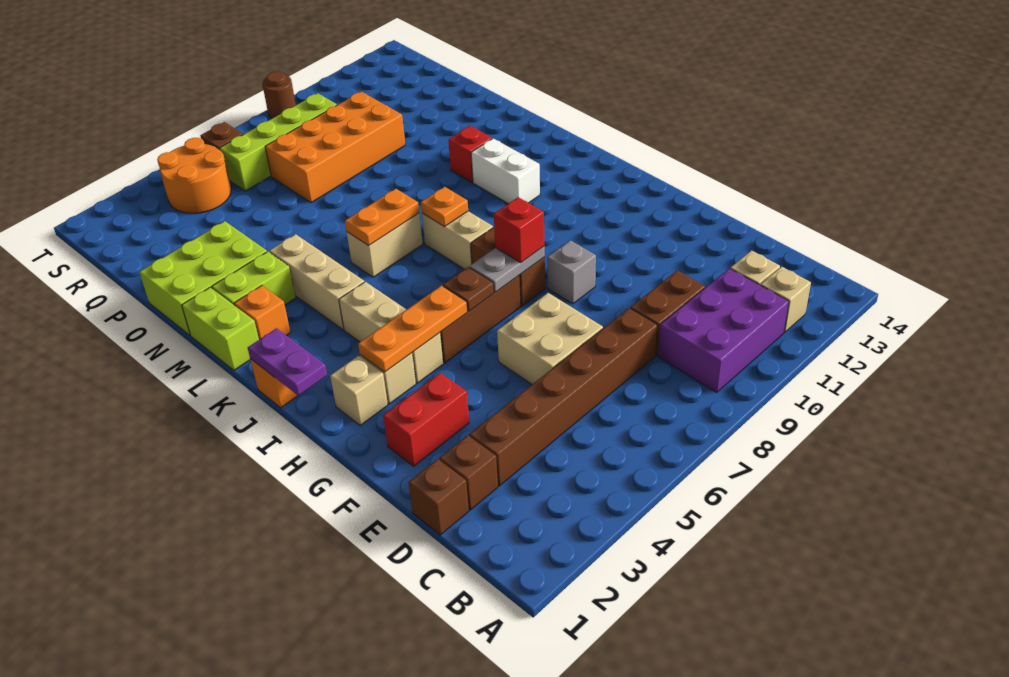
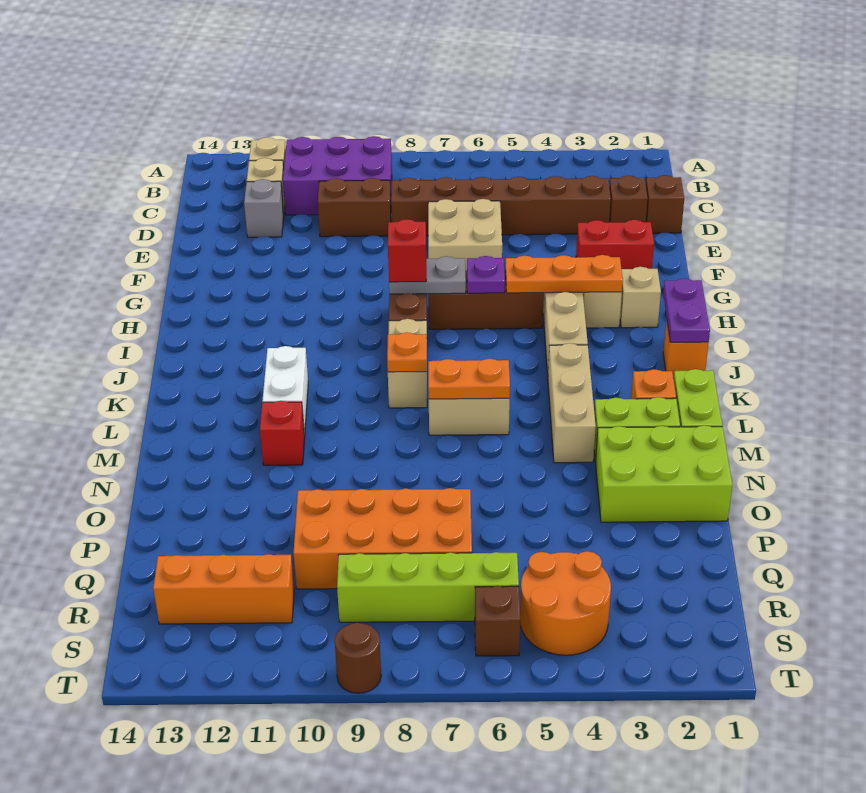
grey 1x1 brick [547,240,596,304] -> grey 1x1 brick moved to [244,179,284,237]
brown 1x1 plate [443,267,494,311] -> purple 1x1 plate [467,256,505,293]
none -> orange 1x3 brick [153,554,294,624]

